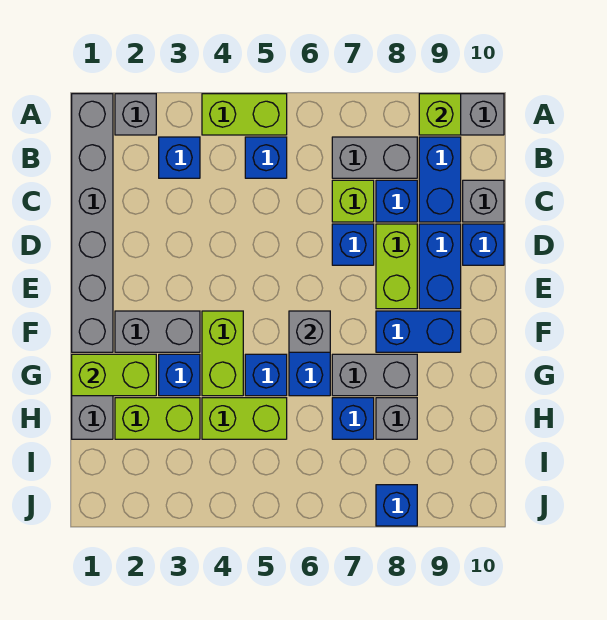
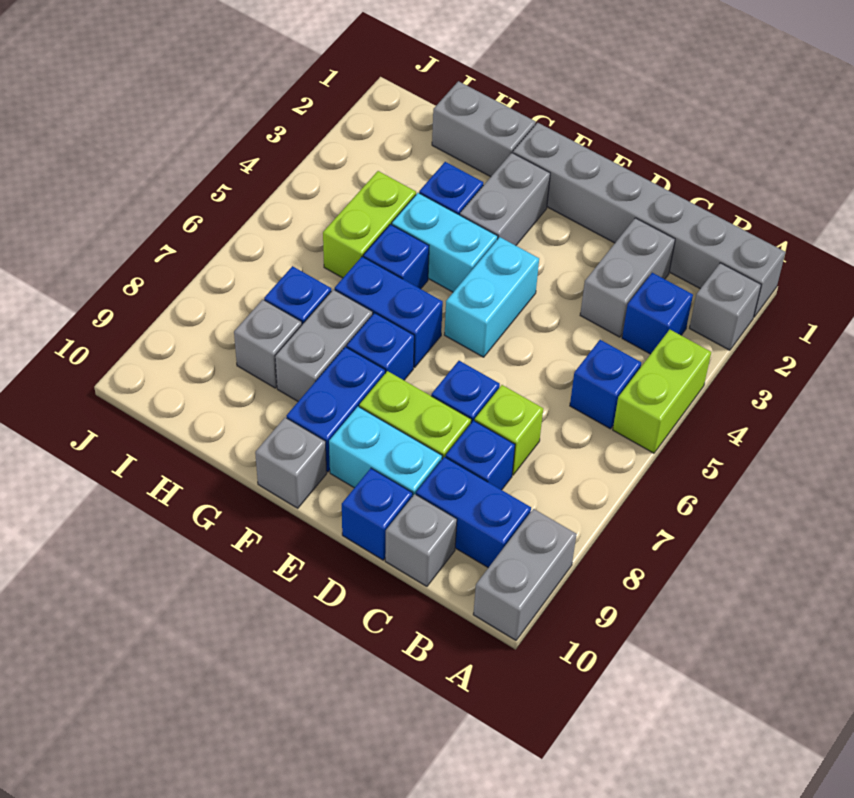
lime 1x1 brick [419,94,461,135] -> none
grey 1x2 brick [332,137,417,178] -> grey 1x2 brick moved to [580,218,675,337]
blue 1x2 brick [419,224,461,309] -> cyan 1x2 brick [329,407,442,497]
none -> cyan 1x2 brick [444,237,539,357]
lime 1x2 brick [202,311,243,396] -> cyan 1x2 brick [392,193,498,292]
grey 1x1 brick [289,311,330,352] -> grey 1x1 brick moved to [255,417,327,508]
lime 1x2 brick [72,354,156,396] -> none
lime 1x2 brick [115,398,200,439] -> none
blue 1x1 brick [376,485,417,526] -> blue 1x1 brick moved to [347,313,414,380]

